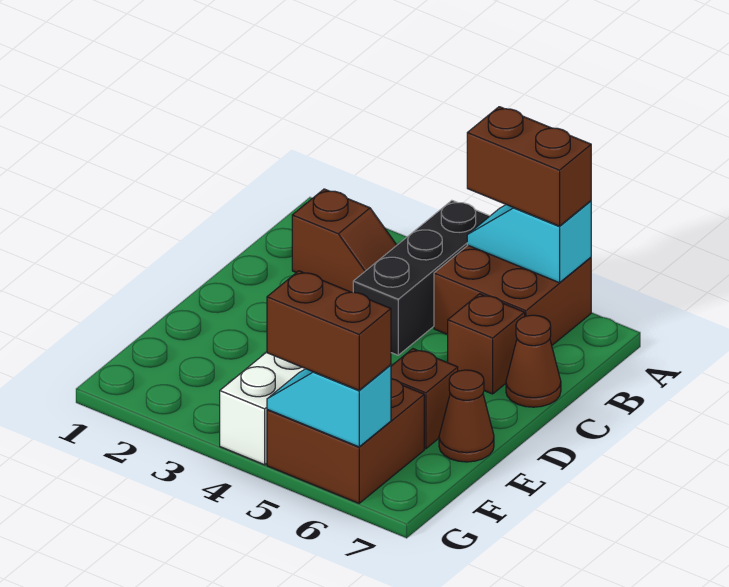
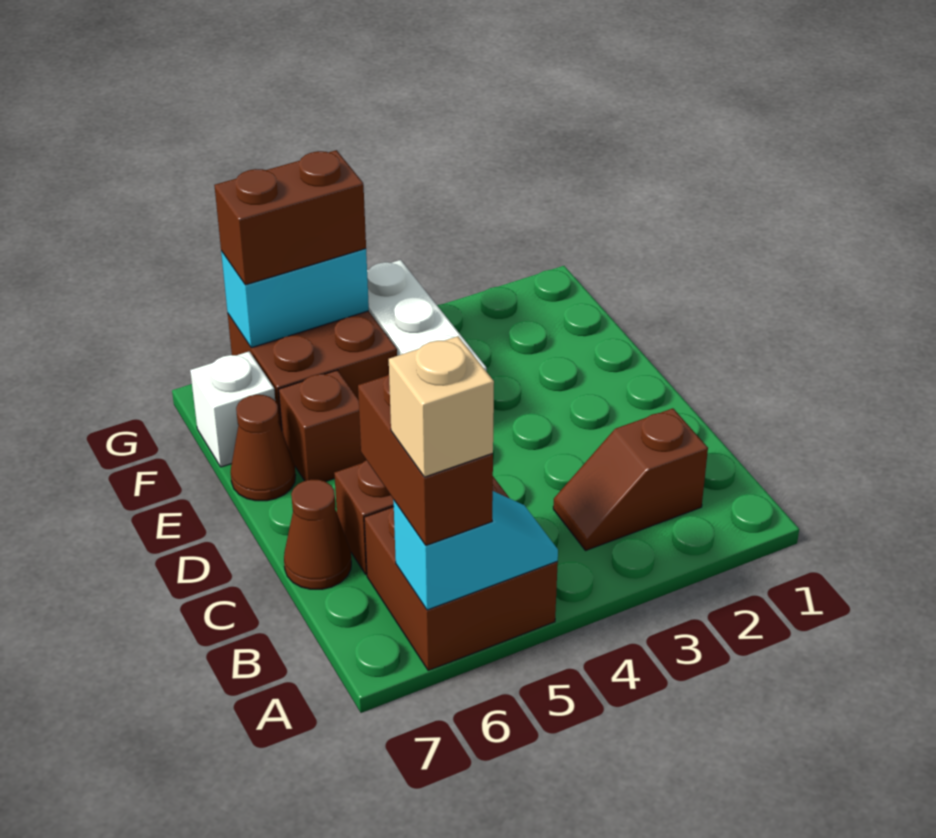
black 1x3 brick [353,201,490,355] -> none
brown 1x2 brick [467,107,591,226] -> brown 1x2 brick turned to [358,374,493,545]
none -> tan 1x1 brick [389,336,494,477]
none -> white 1x1 brick [190,351,275,467]
cyan 1x2 slope [267,365,391,447] -> cyan 1x2 brick [221,249,369,348]

